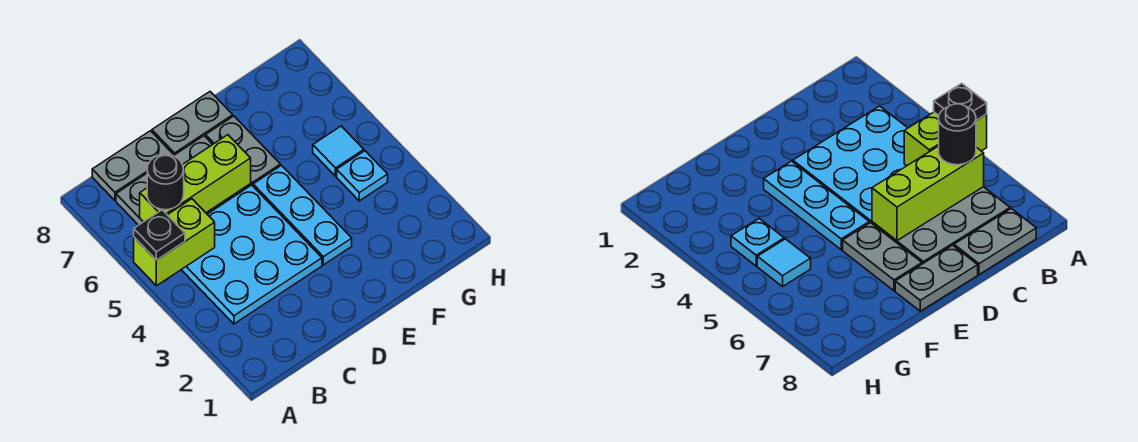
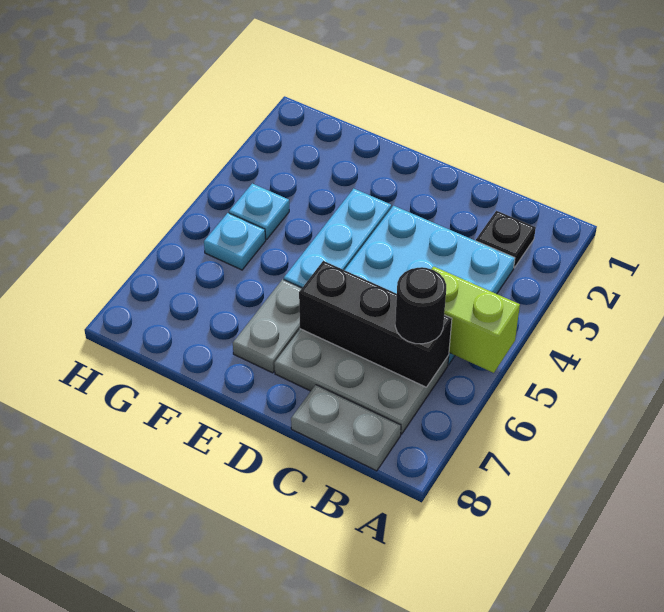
black 1x1 plate [134,210,185,260] -> black 1x1 plate moved to [476,211,536,268]
lime 1x3 brick [140,135,251,222] -> black 1x3 brick [299,261,452,387]
grey 1x2 plate [152,92,233,156] -> none
cyan 1x1 tile [313,126,364,176] -> cyan 1x1 plate [204,213,266,270]

